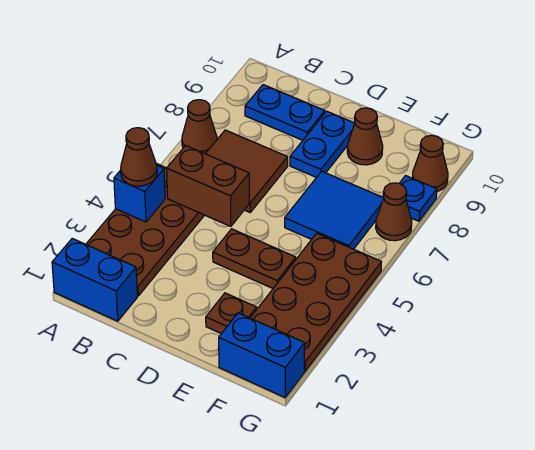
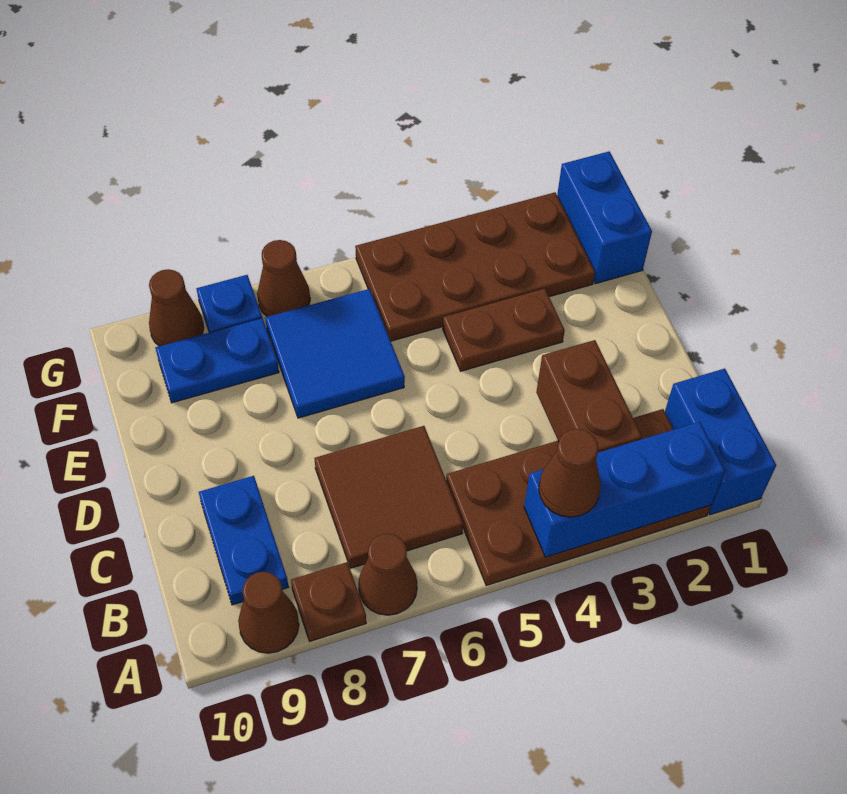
blue 1x1 brick [114,166,165,222] -> blue 1x3 brick [524,422,725,557]
brown 1x2 brick [167,146,249,226] -> brown 1x2 brick moved to [536,340,642,452]
brown 1x2 plate [213,229,296,288] -> brown 1x2 plate turned to [443,289,565,371]
blue 1x2 plate [290,111,355,177] -> blue 1x2 plate moved to [155,318,279,403]
brown 1x1 plate [206,293,257,334] -> brown 1x1 plate moved to [291,562,366,641]
brown 1x1 cone [347,108,383,165] -> brown 1x1 cone moved to [238,572,299,653]

